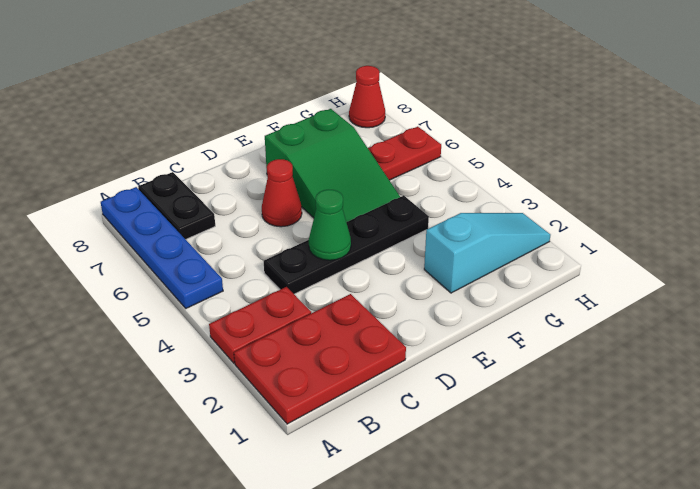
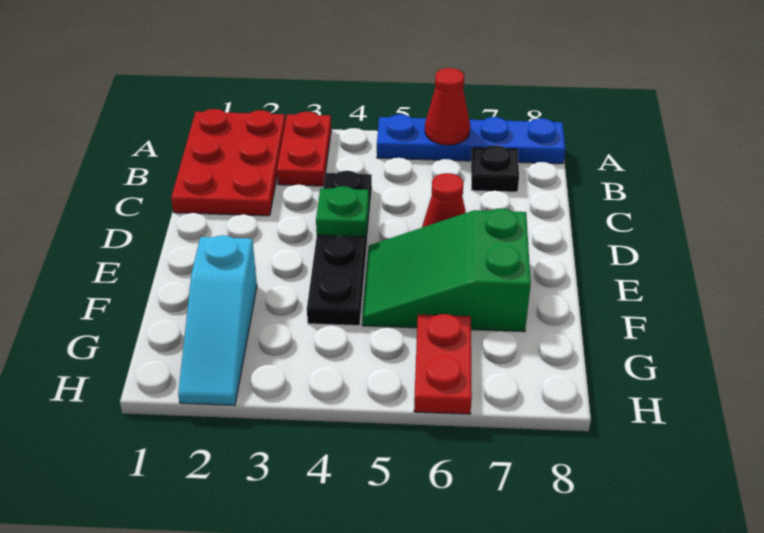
black 1x2 plate [138,172,215,239] -> black 1x1 plate [471,145,519,192]
green 1x1 cone [309,190,351,260] -> green 1x1 plate [316,186,369,237]
red 1x1 cone [349,66,385,128] -> red 1x1 cone moved to [425,68,470,145]

